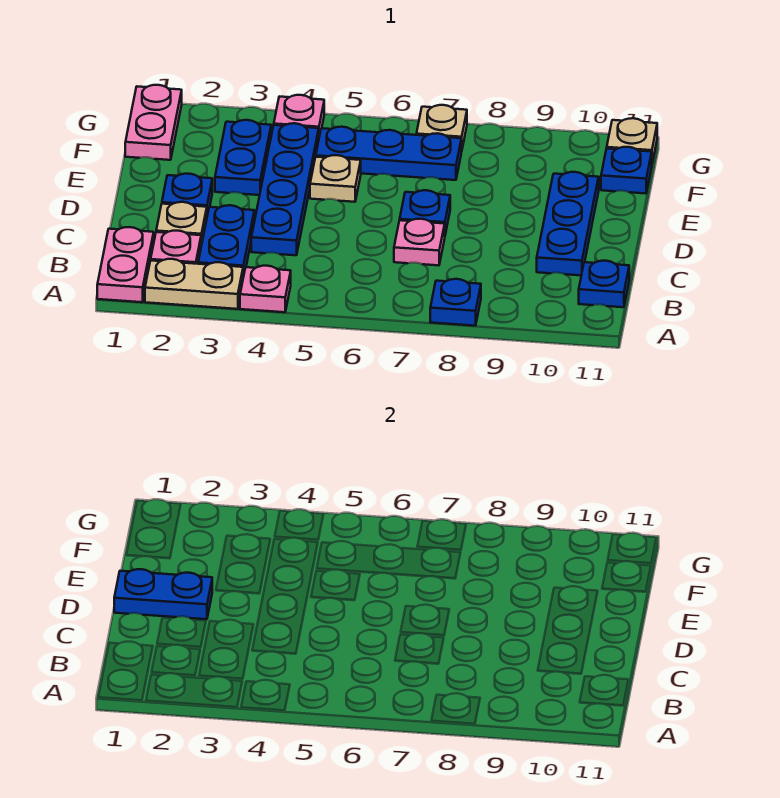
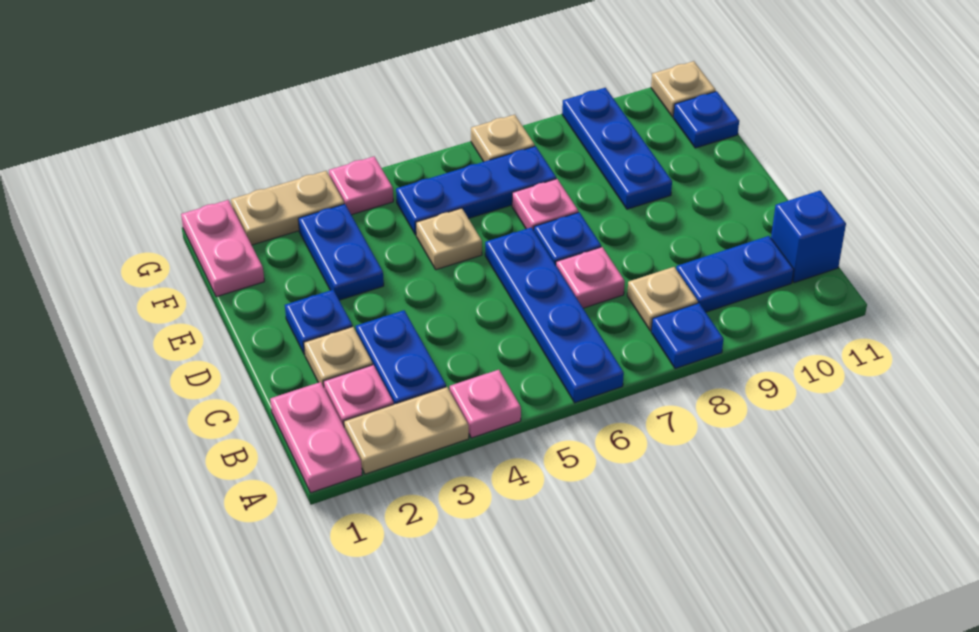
none -> tan 1x1 plate [627,267,698,331]
blue 1x1 plate [579,261,629,307] -> blue 1x1 brick [771,191,846,283]
blue 1x4 plate [251,123,319,255] -> blue 1x4 plate moved to [485,227,624,403]
blue 1x3 plate [537,172,599,275] -> blue 1x3 plate moved to [562,88,672,209]
blue 1x2 plate [114,569,212,619] -> blue 1x2 plate moved to [676,236,794,312]
none -> pink 1x1 plate [512,179,578,230]
none -> tan 1x2 plate [231,171,344,245]

